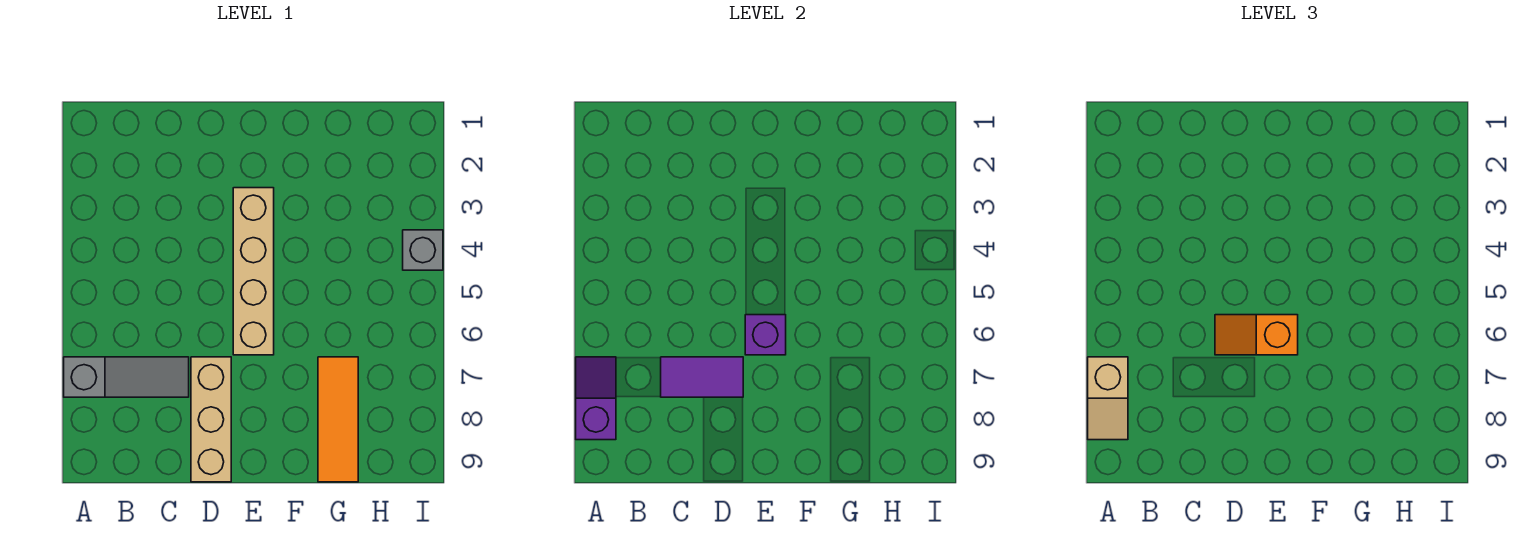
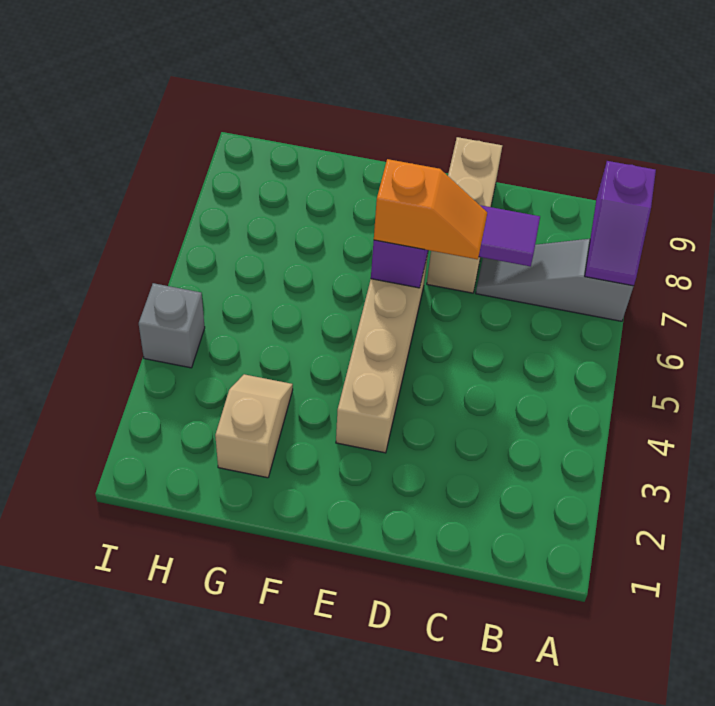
tan 1x2 slope [1088,357,1128,440] -> tan 1x2 slope moved to [215,374,293,478]
orange 1x3 tile [318,357,358,482] -> none

